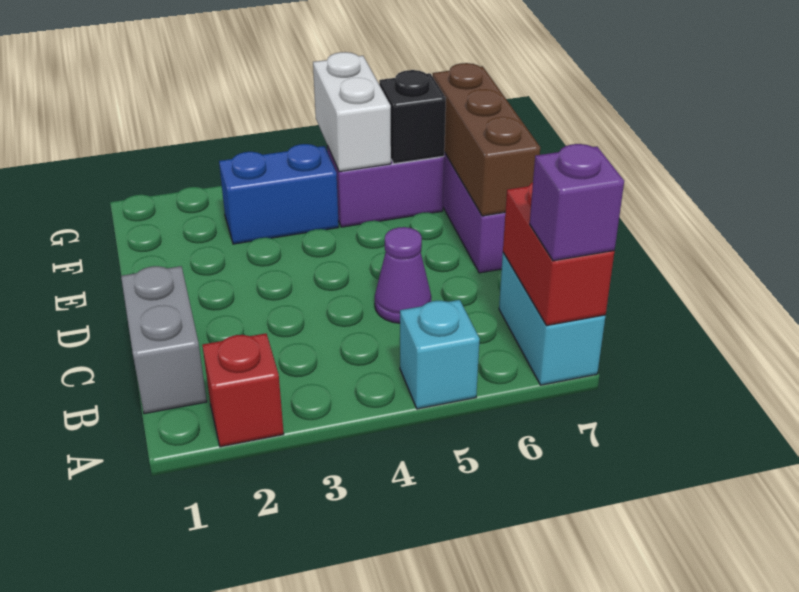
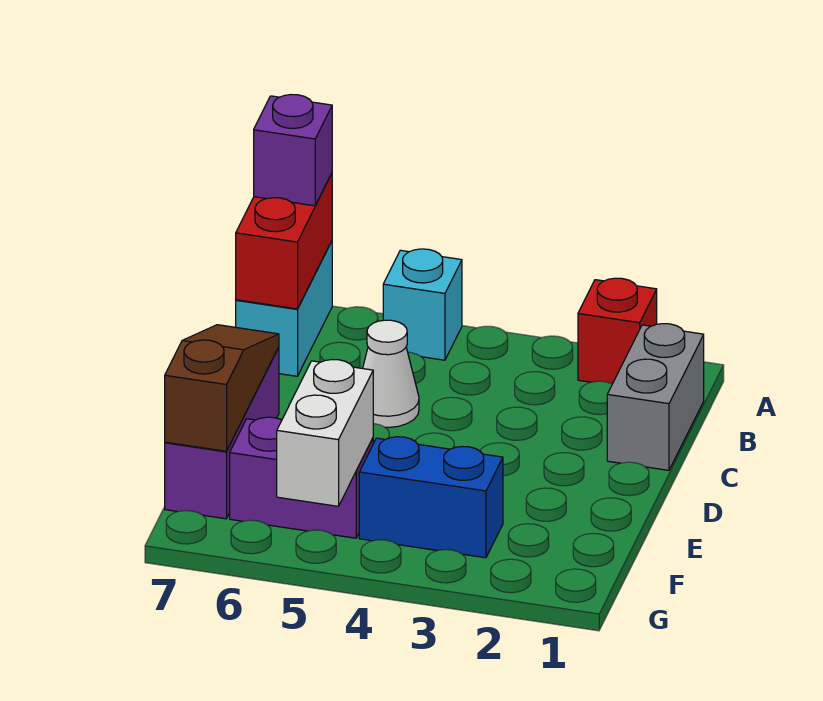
purple 1x1 cone [375,227,432,323] -> white 1x1 cone [363,320,419,427]
brown 1x3 brick [433,63,540,216] -> brown 1x3 slope [165,325,279,451]
black 1x1 brick [379,70,446,164] -> none

